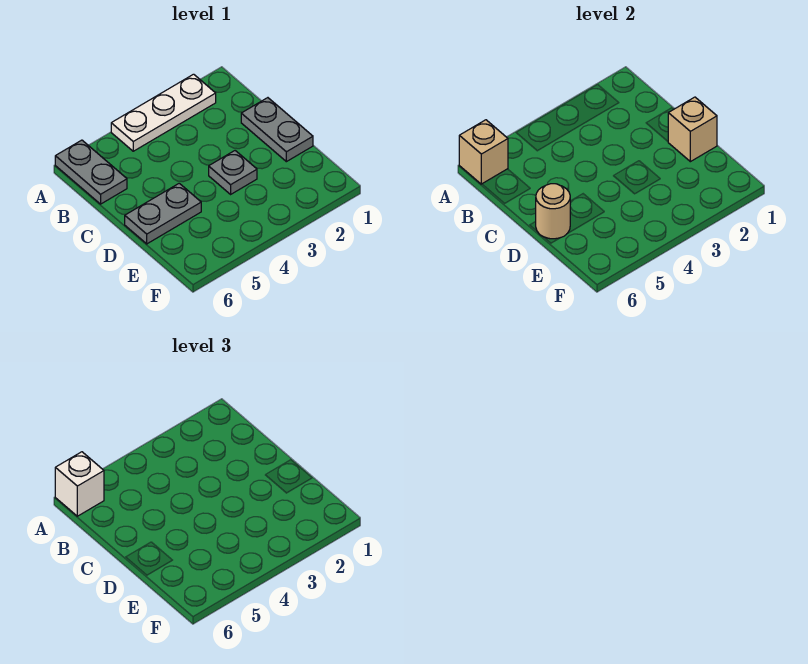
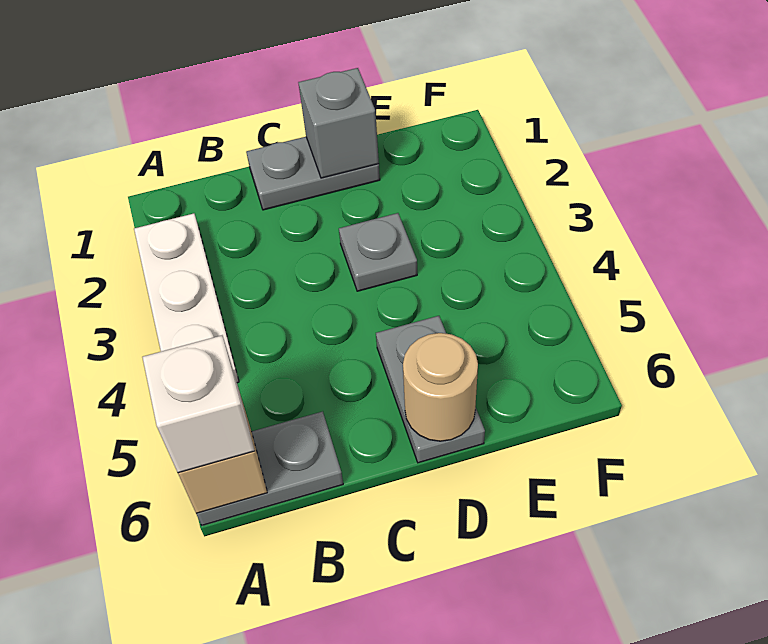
tan 1x1 brick [668,97,717,162] -> grey 1x1 brick [298,68,379,178]

